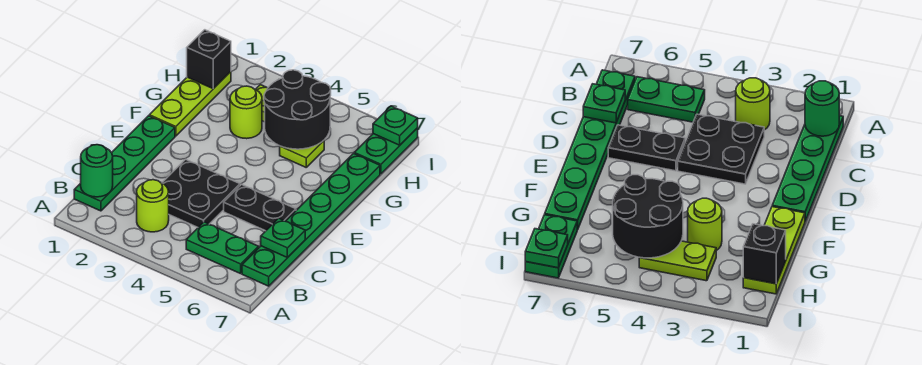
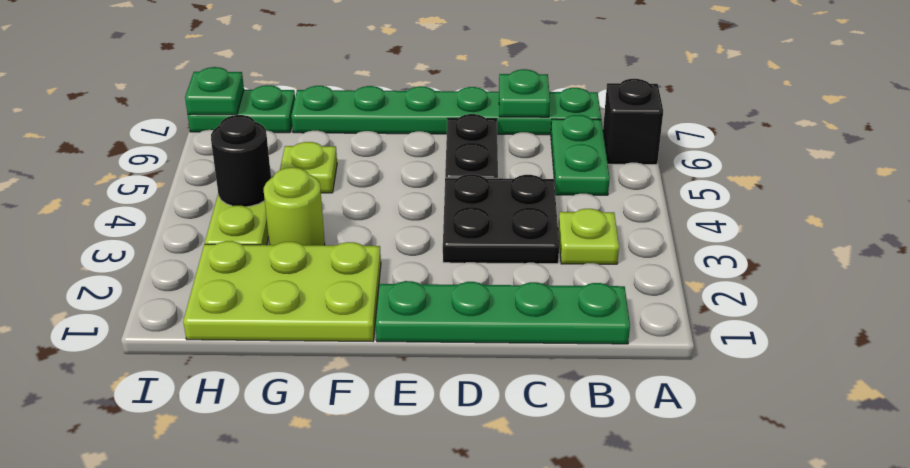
green 1x1 round brick [81,145,113,197] -> none
lime 1x1 round brick [137,180,169,232] -> lime 1x1 plate [558,209,619,264]
lime 1x3 plate [149,72,231,136] -> lime 2x3 plate [183,241,381,341]
black 2x2 round brick [264,70,331,149] -> black 1x1 round brick [211,115,271,207]
black 1x1 brick [187,30,231,89] -> black 1x1 brick moved to [603,79,663,165]

